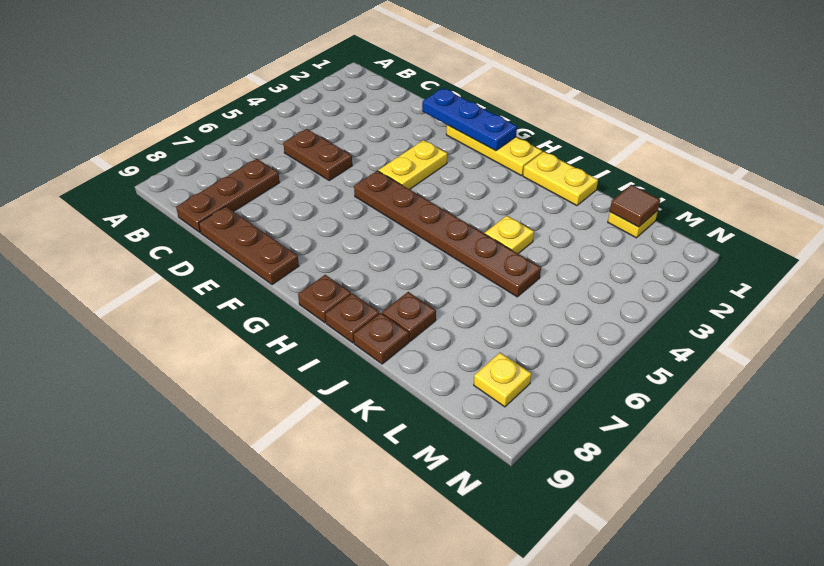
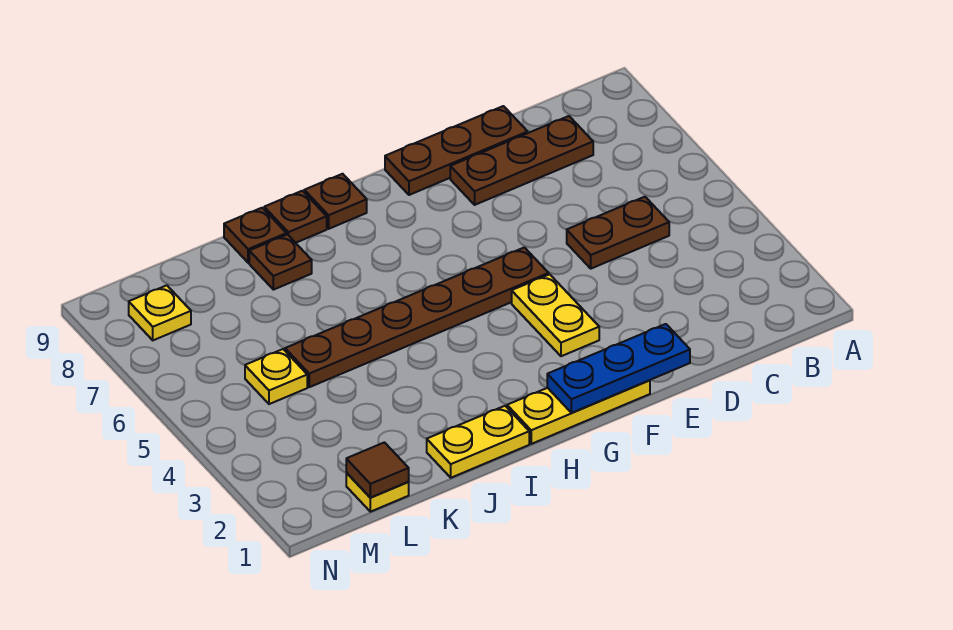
brown 1x3 plate [176,159,280,232] -> brown 1x3 plate turned to [450,116,593,205]
yellow 1x1 plate [485,216,534,253] -> yellow 1x1 plate moved to [245,349,307,404]

